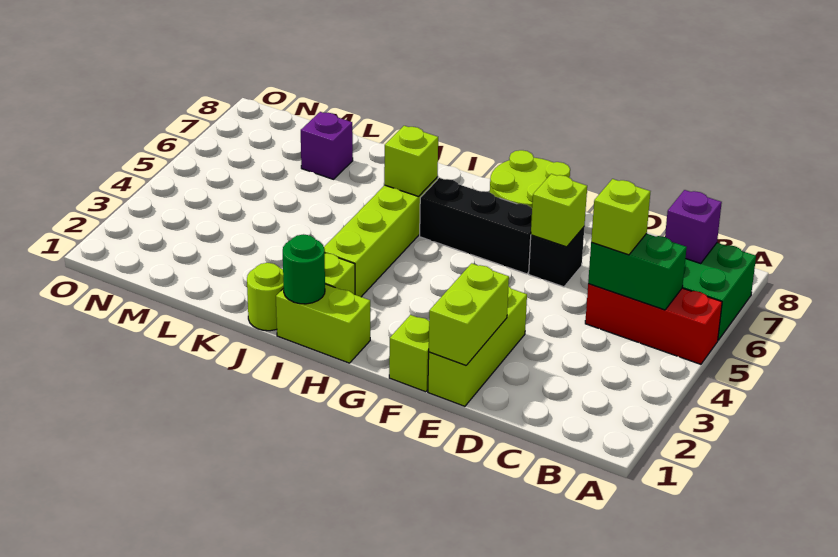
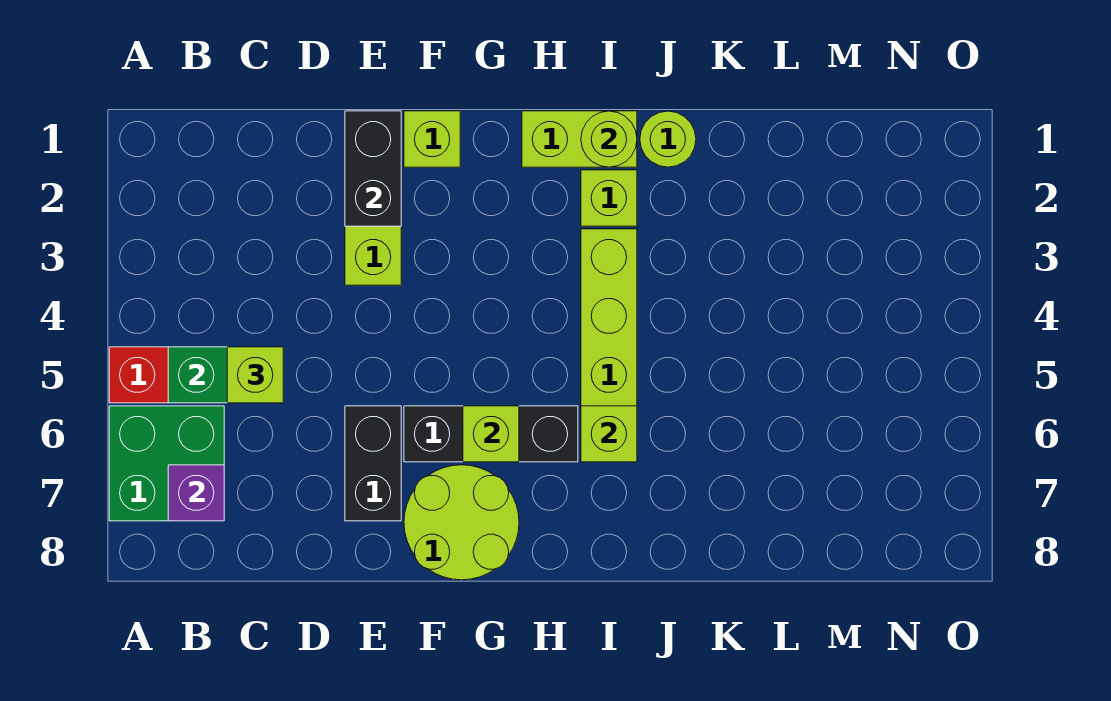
lime 1x2 brick [429,263,509,366] -> black 1x2 brick [345,111,401,226]
black 1x1 brick [529,227,584,287] -> black 1x2 brick [345,406,401,521]
lime 1x1 brick [531,174,587,247] -> lime 1x1 brick moved to [463,406,519,462]
green 1x1 round brick [283,234,325,304] -> lime 1x1 round brick [581,111,637,167]
purple 1x1 brick [301,112,353,179] -> none

